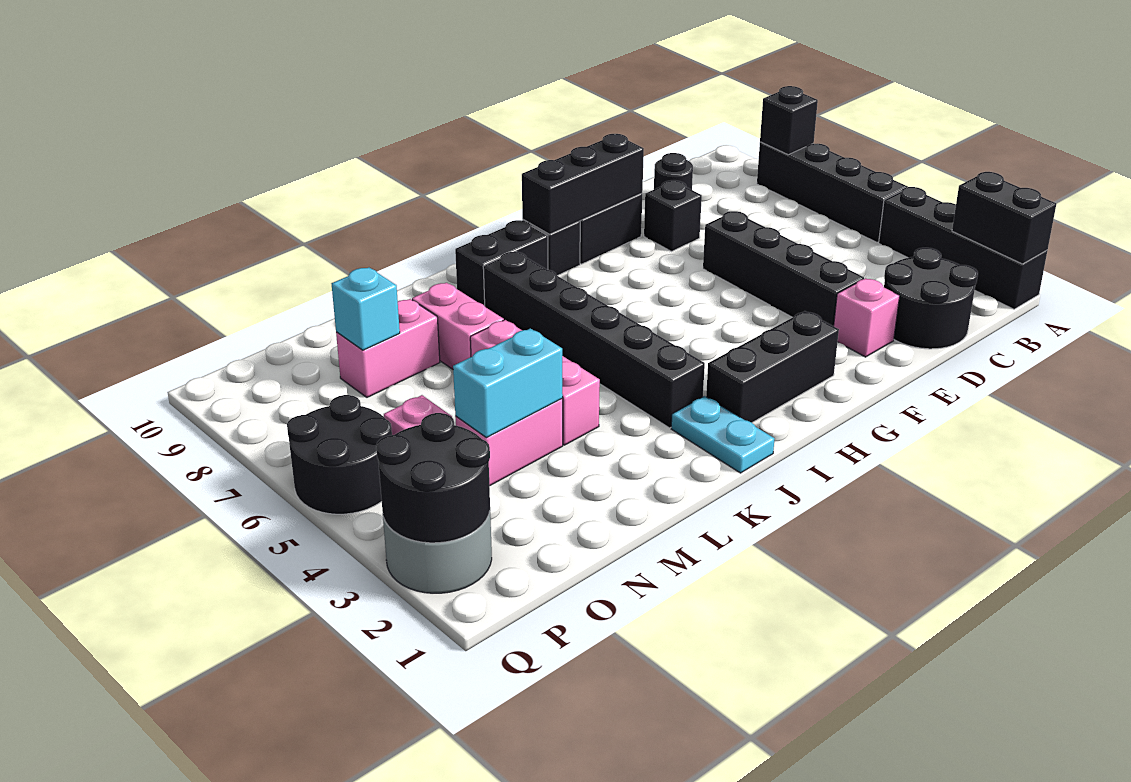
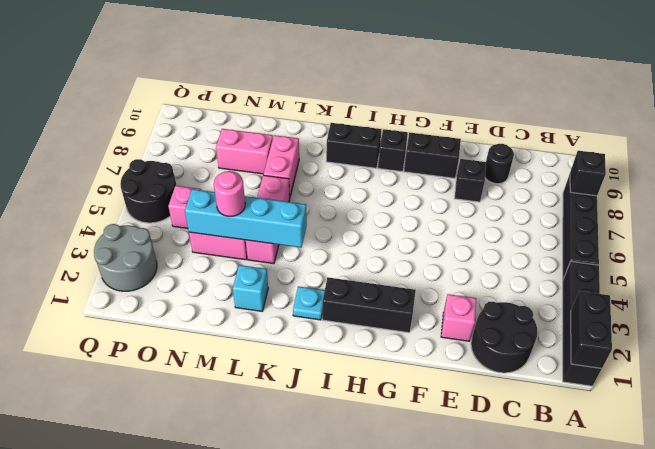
black 1x4 brick [703,211,864,326] -> none
black 1x3 brick [522,134,644,235] -> none
cyan 1x2 plate [671,396,774,473] -> cyan 1x1 plate [293,286,325,320]
black 1x6 brick [483,252,705,428] -> none
cyan 1x2 brick [453,328,563,438] -> cyan 1x4 brick [185,189,307,248]
none -> pink 1x1 round brick [214,171,245,216]
cyan 1x1 brick [332,267,400,350] -> cyan 1x1 brick moved to [233,265,268,311]
black 2x2 round brick [376,413,490,543] -> none

